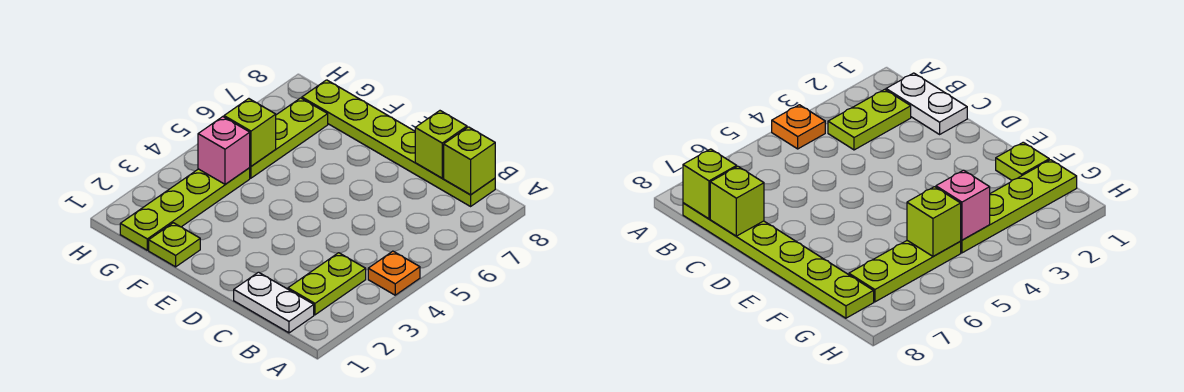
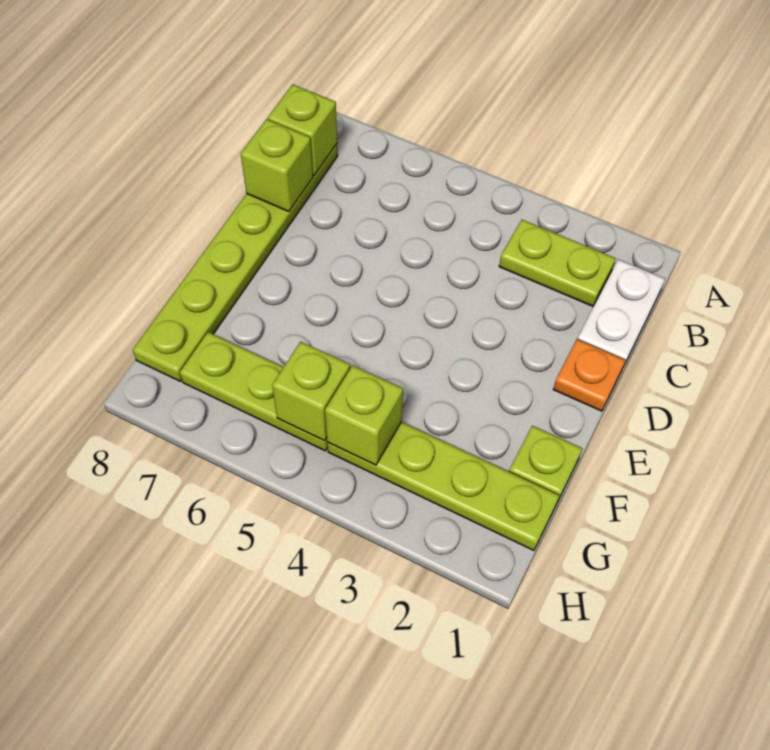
orange 1x1 plate [368,251,420,295] -> orange 1x1 plate moved to [553,339,626,411]
pink 1x1 brick [198,117,250,184] -> lime 1x1 brick [325,365,403,465]

